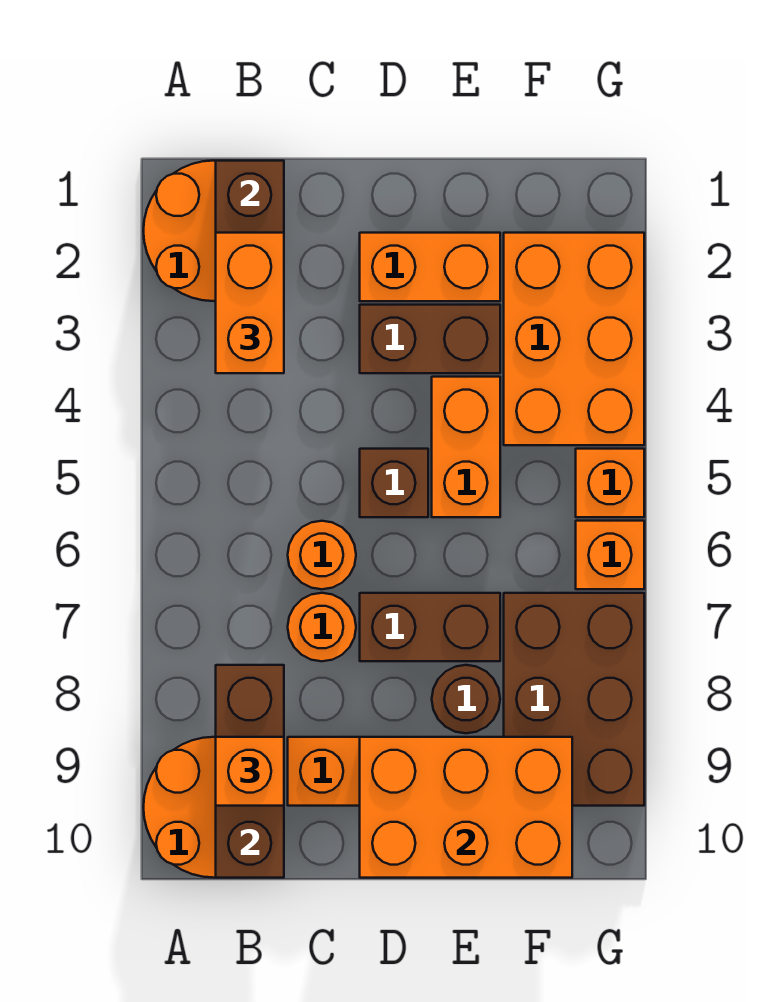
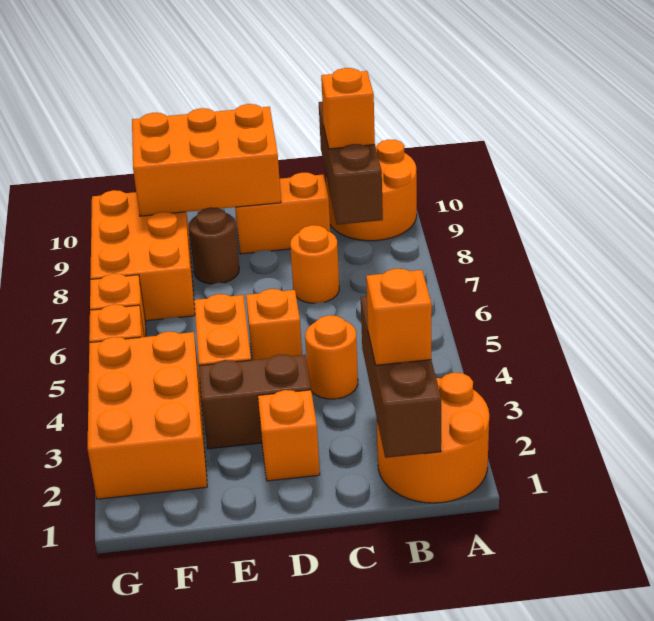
orange 1x2 brick [216,233,284,373] -> orange 1x1 brick [366,269,432,365]
orange 1x1 round brick [288,521,356,589] -> orange 1x1 round brick moved to [305,315,358,399]
orange 1x2 brick [360,233,500,301] -> orange 1x1 brick [258,390,320,481]
brown 1x1 brick [360,449,428,517] -> orange 1x1 brick [246,289,302,360]
brown 1x2 brick [360,593,500,661] -> none
brown 2x3 brick [504,593,644,806] -> orange 2x3 brick [90,190,195,321]

